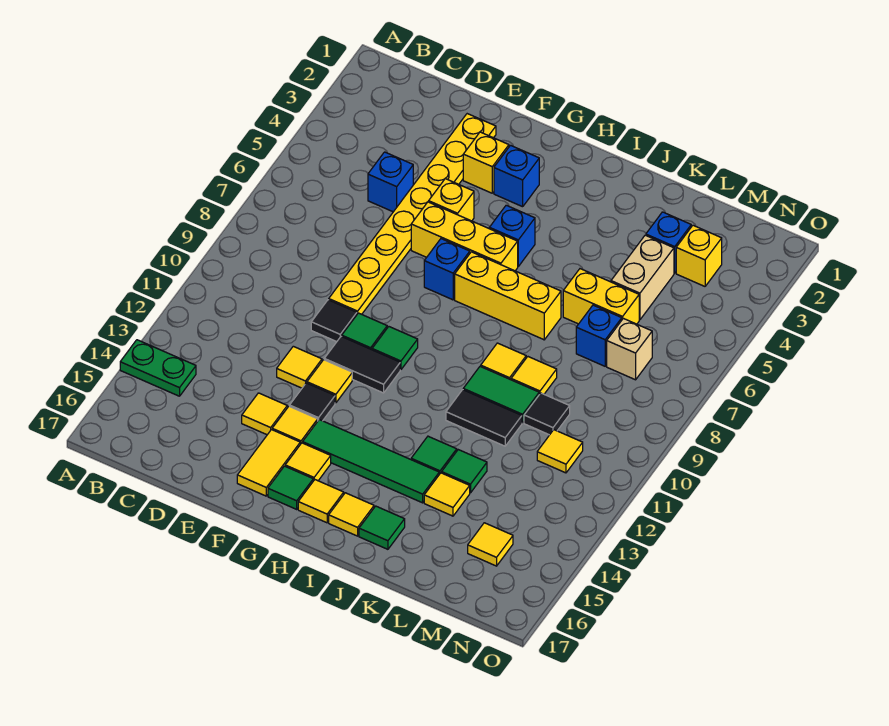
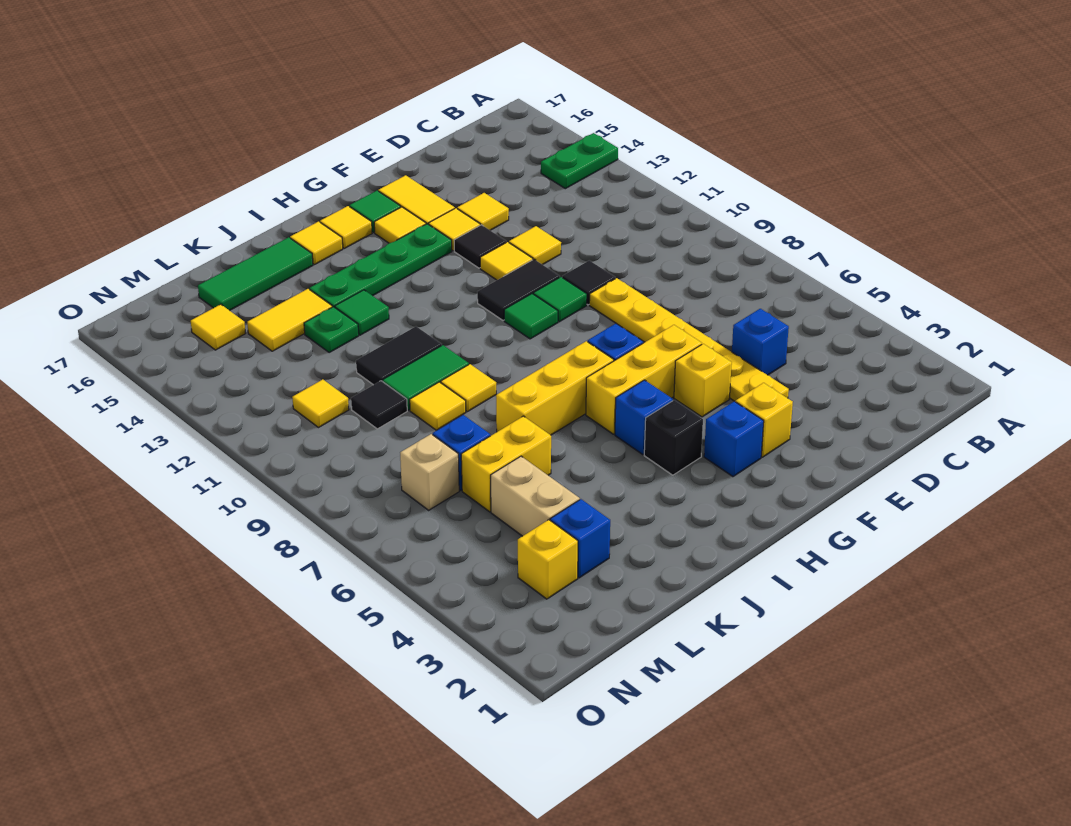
yellow 1x8 plate [329,114,496,314] -> yellow 1x6 plate [589,278,789,402]
green 1x4 tile [303,420,439,503] -> green 1x4 plate [310,224,452,307]
none -> black 1x1 brick [644,400,703,475]
green 1x1 tile [359,506,405,549] -> green 1x3 tile [198,237,313,311]
green 1x1 tile [442,450,487,493] -> green 1x1 plate [304,307,359,352]
yellow 1x1 tile [424,473,470,516] -> yellow 1x2 tile [247,289,332,351]

